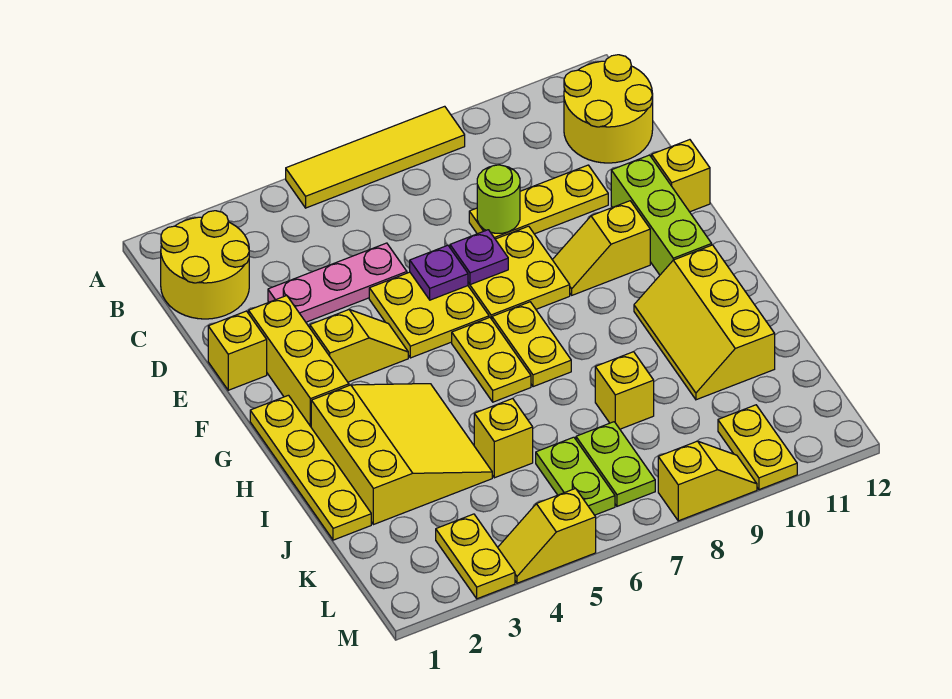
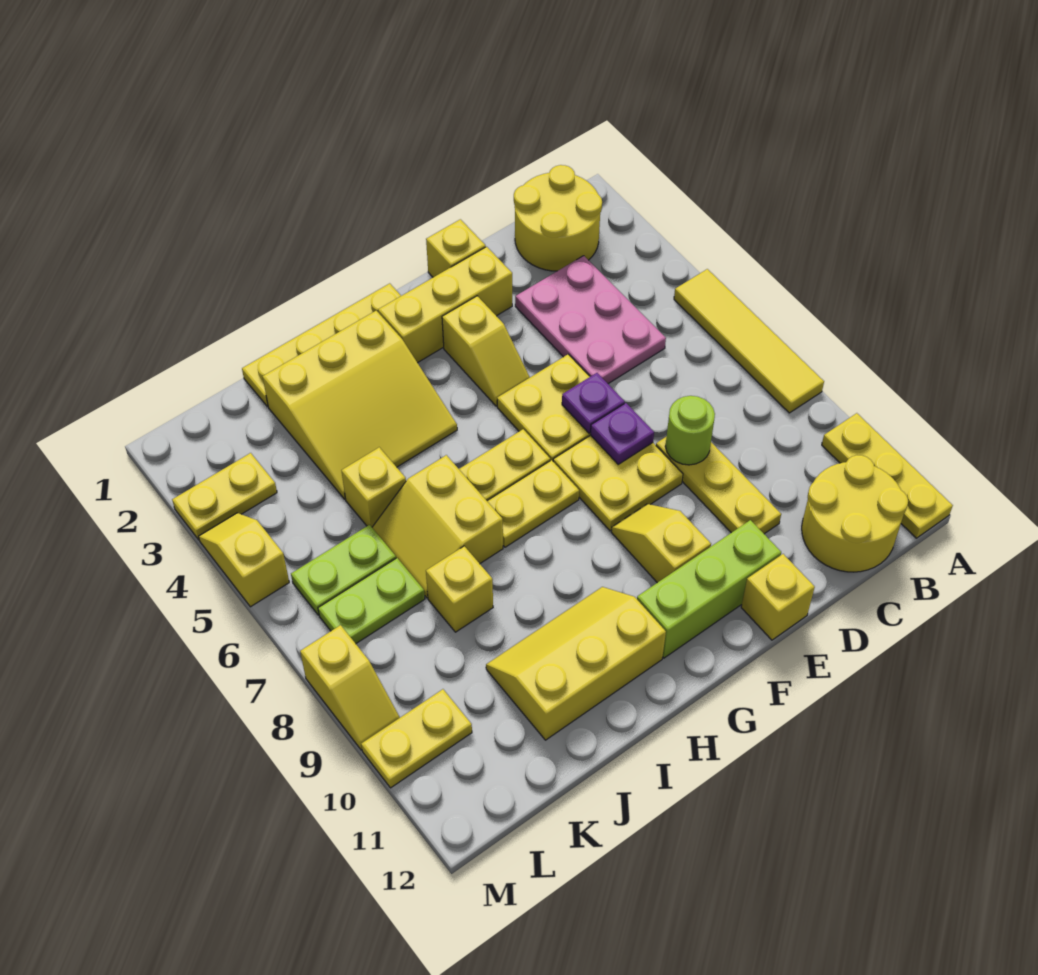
none -> yellow 1x3 plate [822,413,953,538]
pink 1x3 plate [268,243,407,322] -> pink 2x3 plate [515,256,666,384]
none -> yellow 2x2 slope [372,455,503,598]

